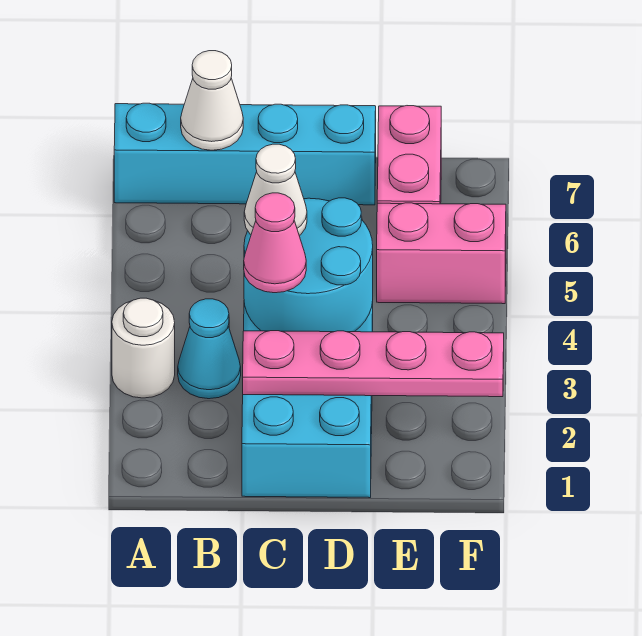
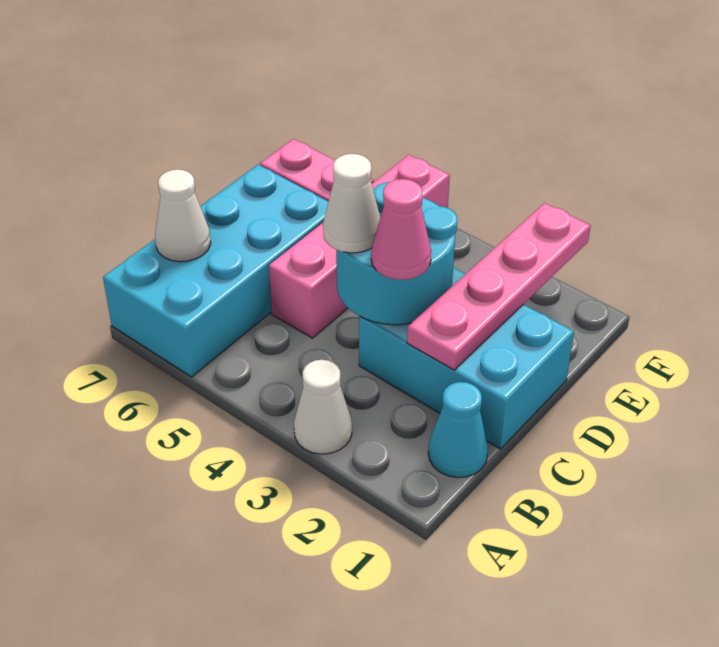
white 1x1 round brick [112,298,175,398] -> white 1x1 cone [294,360,352,454]
cyan 1x4 brick [114,103,376,205] -> cyan 2x4 brick [103,165,328,377]
cyan 1x1 cone [178,299,241,399] -> cyan 1x1 cone moved to [428,382,488,477]
pink 1x2 brick [377,203,506,304] -> pink 1x4 brick [269,155,450,338]

